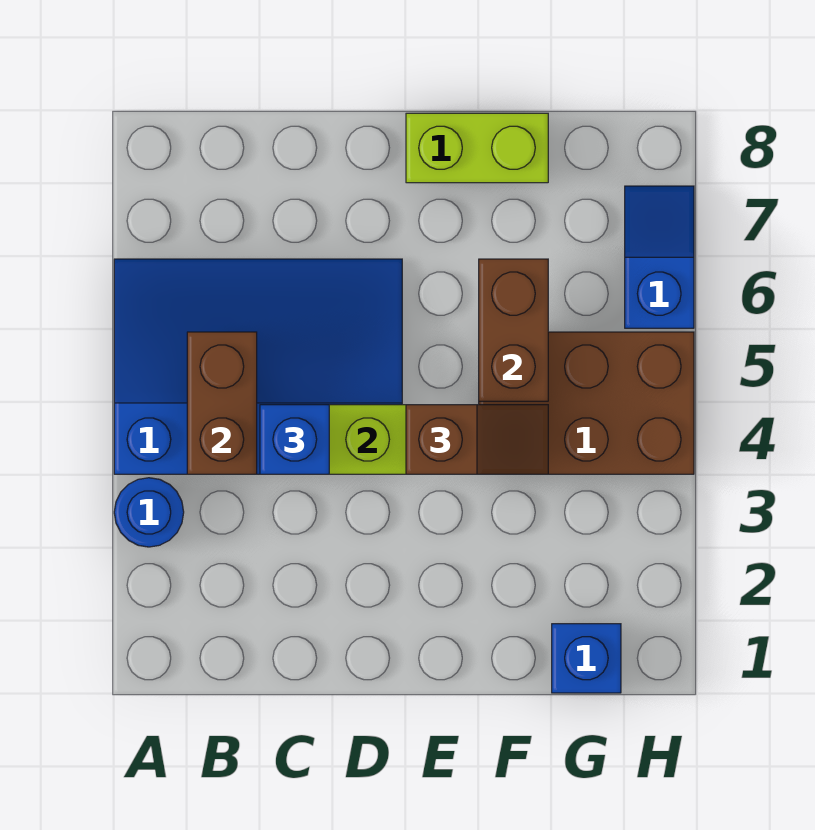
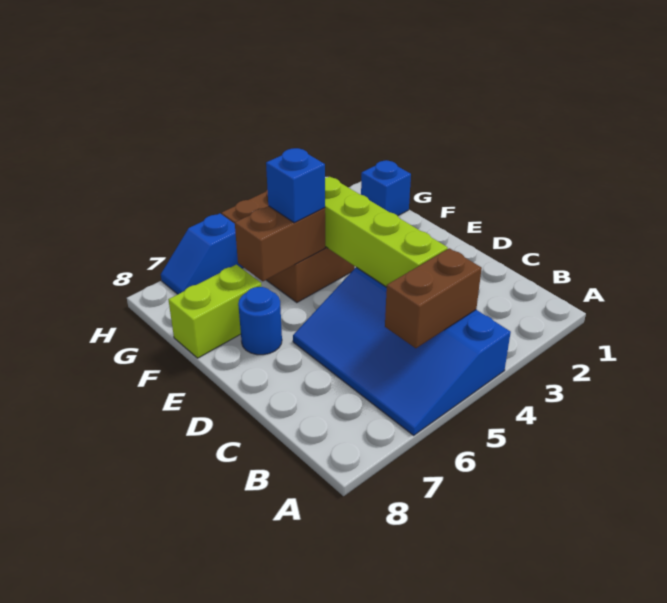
blue 1x1 round brick [114,478,184,547] -> blue 1x1 round brick moved to [238,287,282,355]
blue 1x1 brick [260,405,329,474] -> blue 1x1 brick moved to [266,148,325,223]
brown 1x2 slope [406,405,548,474] -> none
lime 1x2 brick [406,113,548,183] -> lime 1x2 brick turned to [168,265,262,358]

